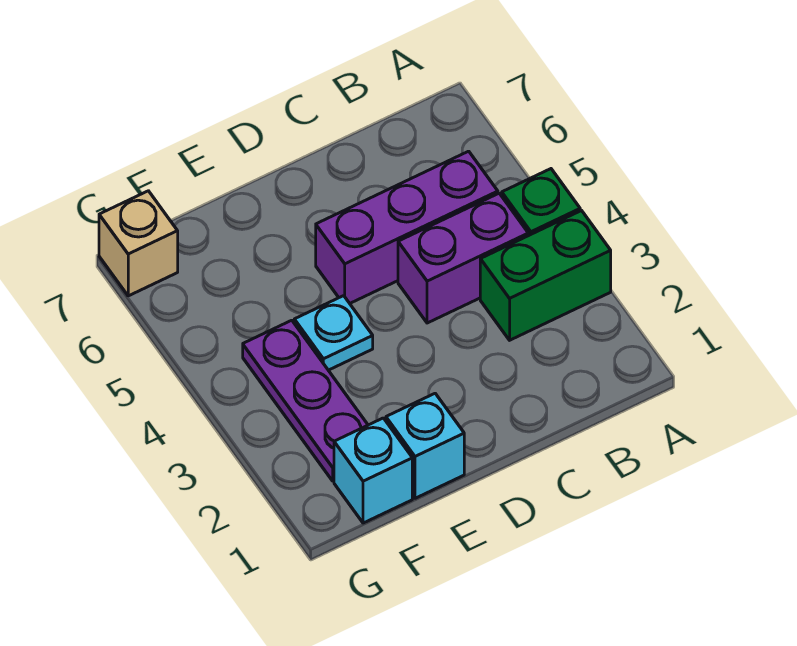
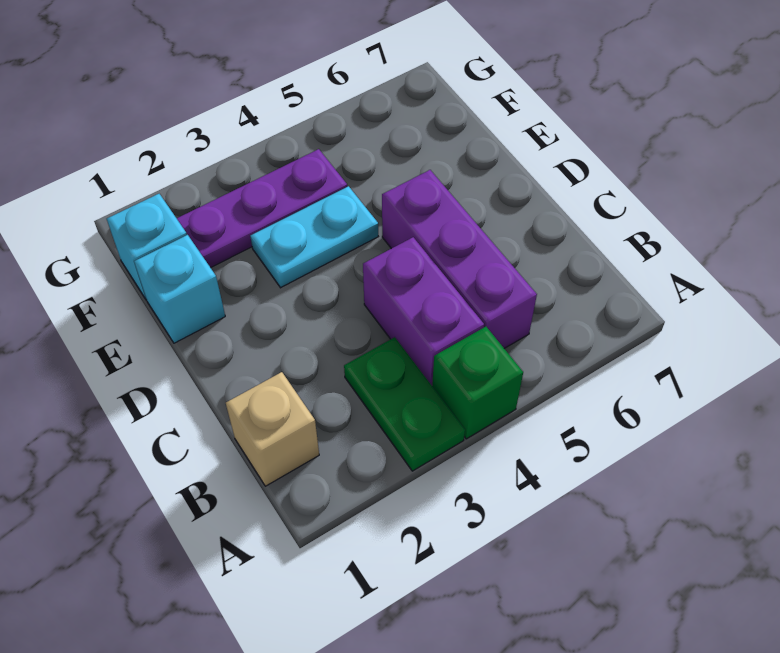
green 1x2 brick [480,211,611,340] -> green 1x2 plate [344,337,465,471]
cyan 1x1 plate [294,296,373,370] -> cyan 1x2 plate [250,186,378,288]
tan 1x1 brick [99,191,178,296] -> tan 1x1 brick moved to [226,372,319,486]

